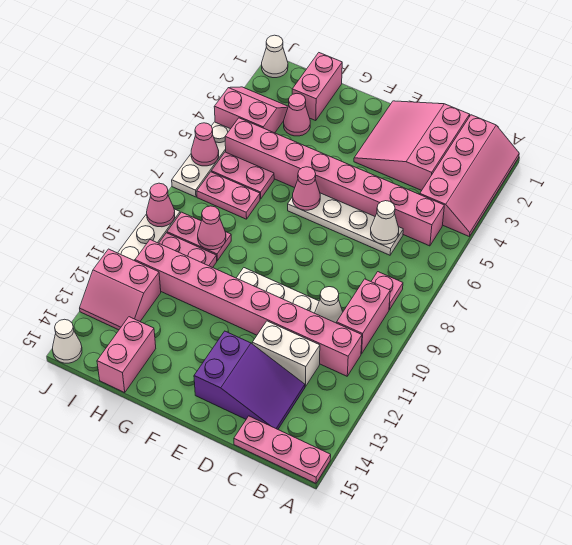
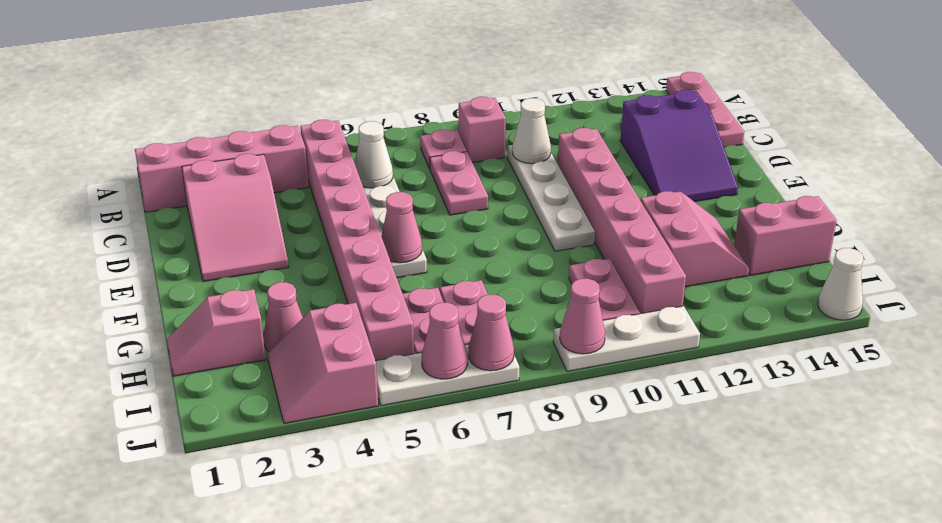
pink 1x2 brick [337,279,390,354] -> pink 1x1 brick [459,97,506,163]
pink 1x8 brick [135,240,362,376] -> pink 1x6 brick [558,128,686,314]
pink 3x3 slope [354,101,470,190] -> pink 2x3 slope [182,154,289,282]
white 1x2 brick [252,321,320,387] -> none
purple 2x3 slope [194,331,305,429] -> purple 2x3 slope turned to [620,90,738,202]
pink 1x2 brick [292,53,342,121] -> pink 1x2 slope [167,289,266,376]
pink 1x2 plate [167,212,231,261] -> pink 1x2 plate moved to [430,151,488,215]
pink 1x1 cone [198,206,226,250] -> pink 1x1 cone moved to [468,295,514,371]
pink 2x2 slope [80,249,161,330] -> pink 2x2 slope moved to [640,191,749,287]
white 1x1 cone [262,35,288,78] -> none

